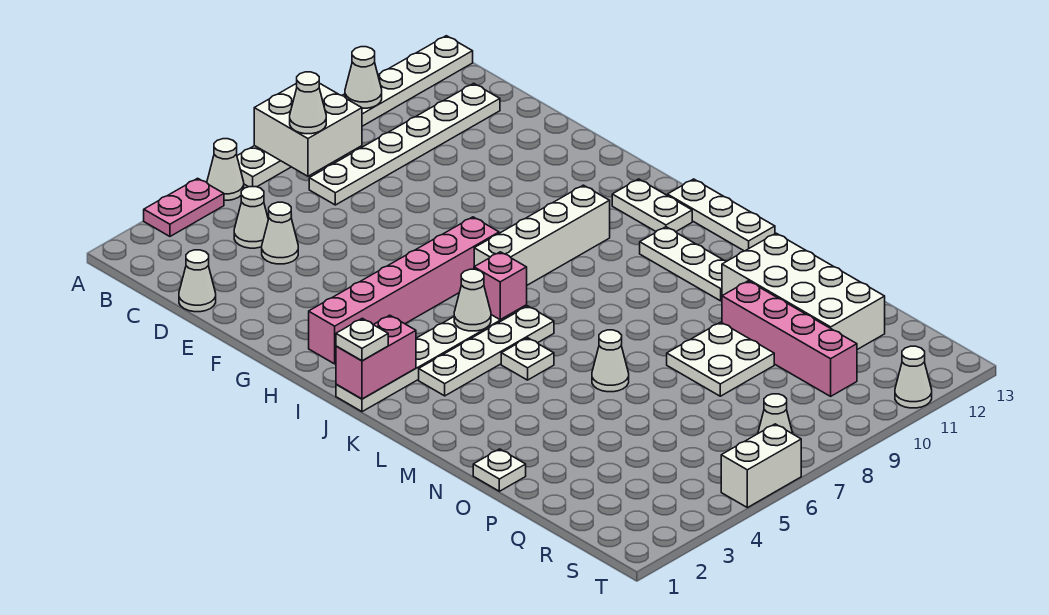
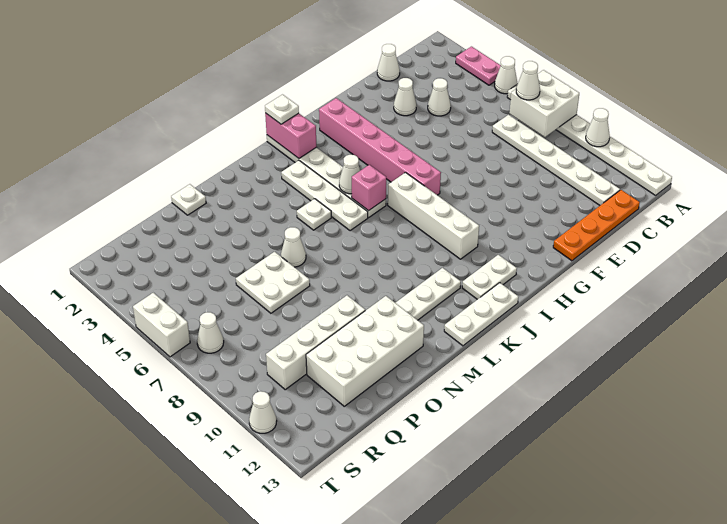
white 1x1 cone [234,187,268,248] -> white 1x1 cone moved to [394,78,417,116]
none -> orange 1x4 plate [553,190,640,261]
white 2x2 plate [667,322,774,396] -> white 2x2 plate moved to [236,252,310,313]
pink 1x4 brick [722,281,857,396] -> white 1x4 brick [266,295,365,389]

